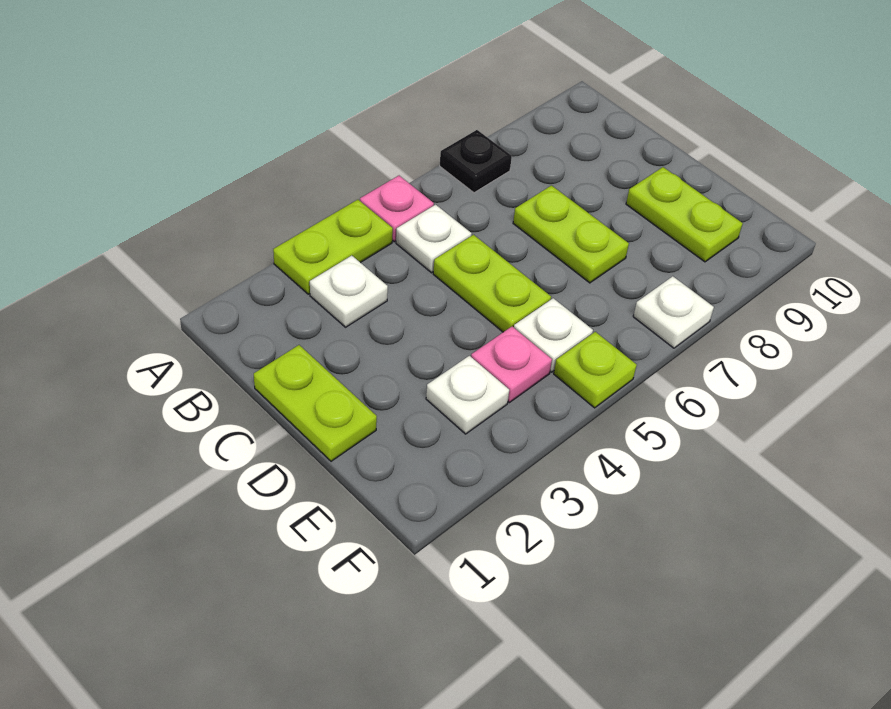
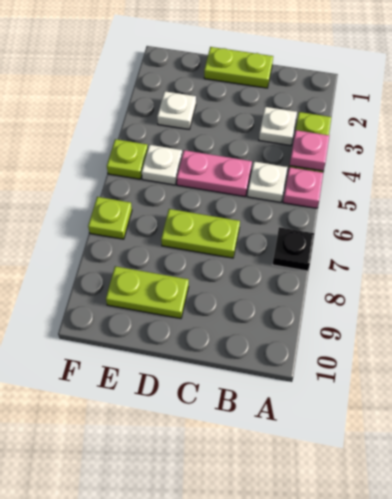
lime 1x2 plate [433,235,551,332] -> pink 1x2 plate [177,150,252,197]
pink 1x1 plate [471,327,552,403] -> pink 1x1 plate moved to [290,130,329,171]
white 1x1 plate [633,276,714,348] -> lime 1x1 plate [88,197,132,239]

